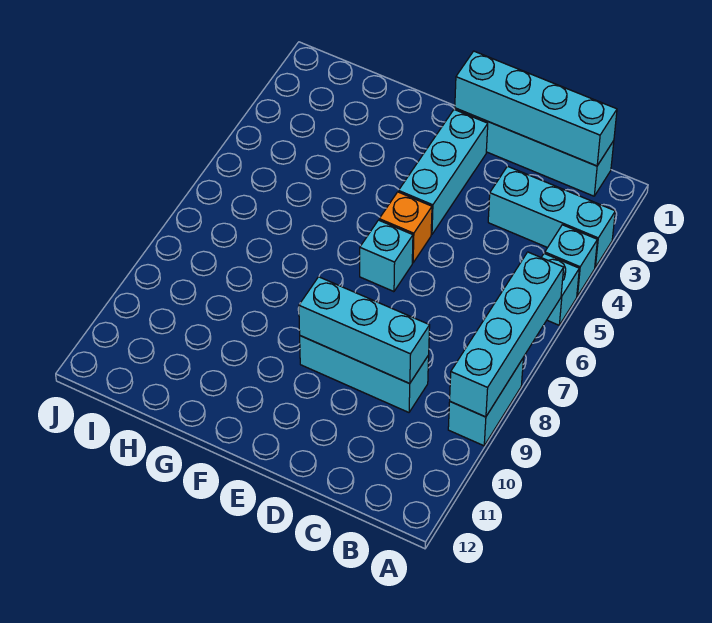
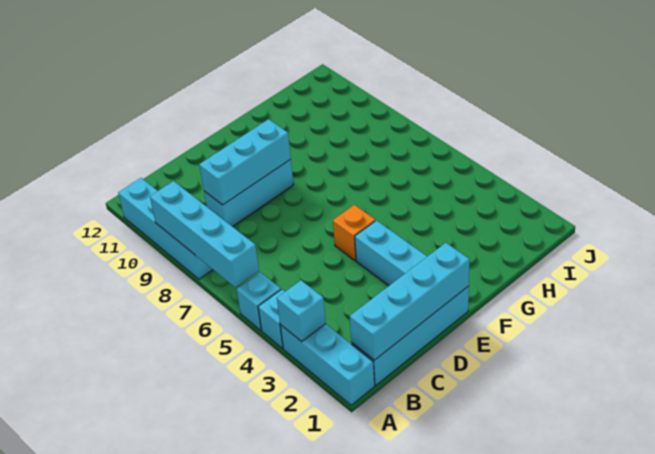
cyan 1x3 brick [488,166,615,267] -> cyan 1x3 brick turned to [280,324,375,405]
cyan 1x2 brick [448,359,523,446] -> cyan 1x4 brick [118,178,213,279]
cyan 1x1 brick [360,220,413,292] -> cyan 1x1 brick moved to [277,280,326,342]

